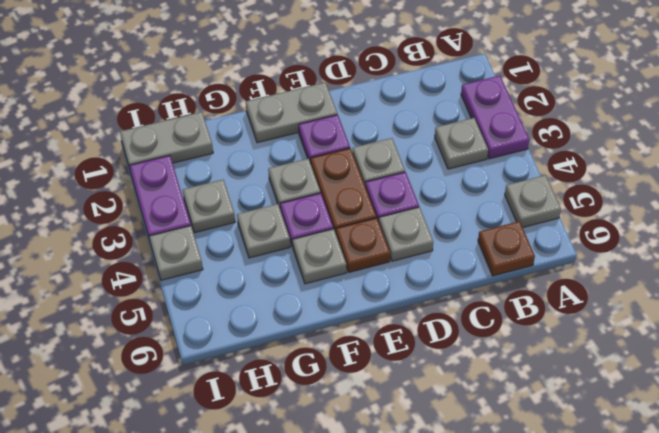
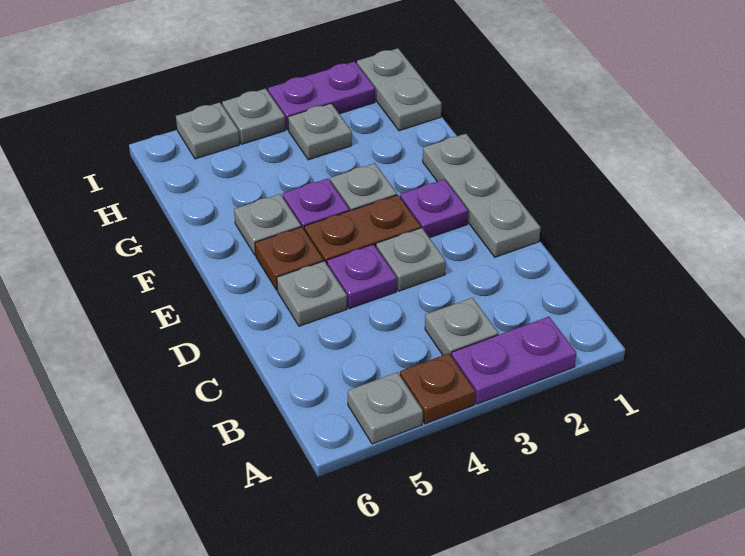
brown 1x1 plate [478,221,535,276] -> brown 1x1 plate moved to [400,353,475,424]
grey 1x2 plate [246,82,337,143] -> grey 1x3 plate [423,134,541,257]
grey 1x1 plate [237,204,290,258] -> grey 1x1 plate moved to [176,103,239,159]

